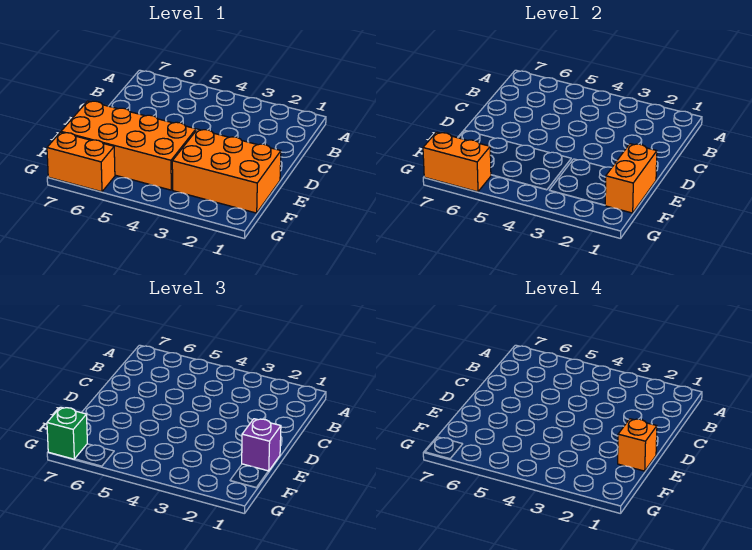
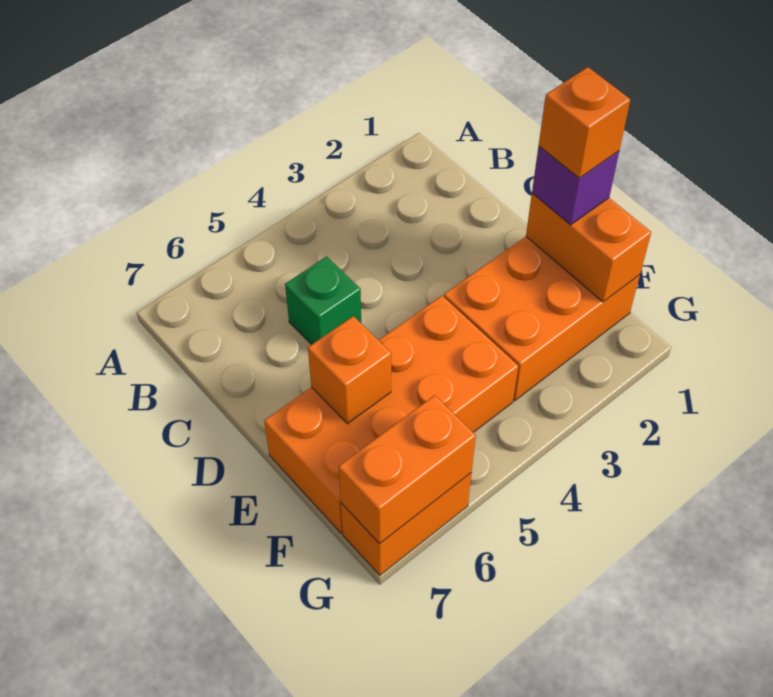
none -> orange 1x1 brick [308,316,391,424]
green 1x1 brick [47,407,87,459] -> green 1x1 brick moved to [285,256,361,345]

